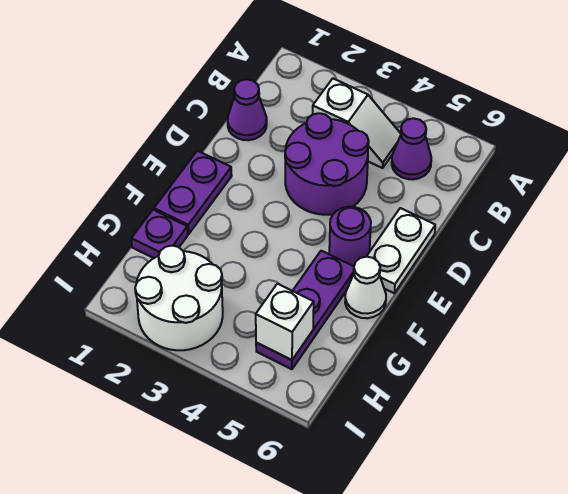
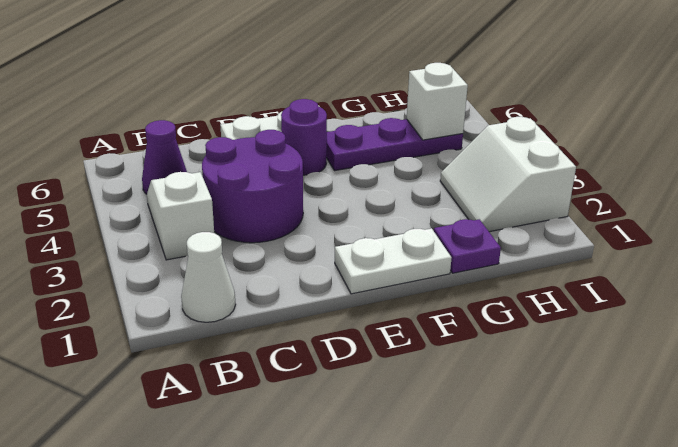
purple 1x1 cone [228,79,267,140] -> none
purple 1x2 plate [154,151,232,234] -> white 1x2 plate [335,228,452,294]
white 1x1 cone [345,257,386,318] -> white 1x1 cone moved to [181,232,236,322]
white 2x2 round brick [135,246,223,350] -> white 2x2 slope [440,117,576,232]

